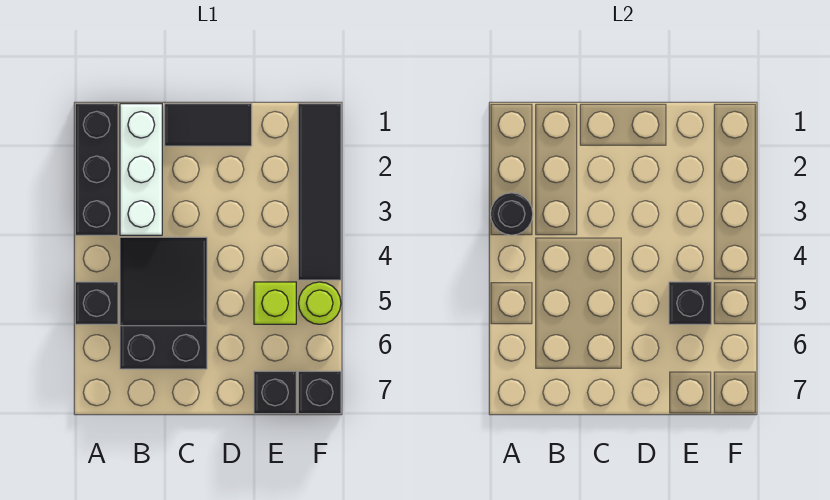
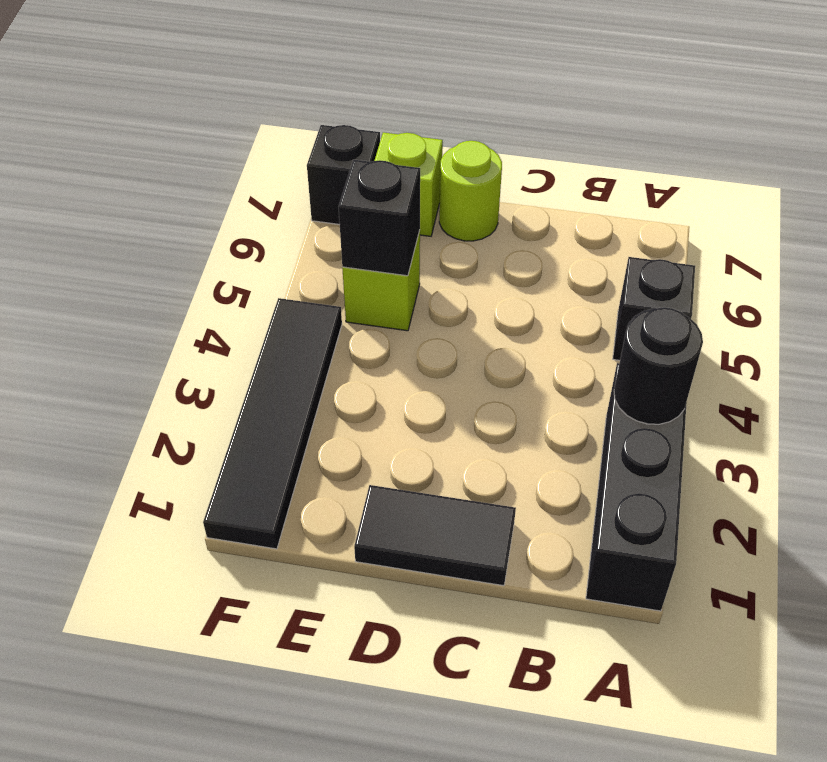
white 1x3 brick [120,104,162,235] -> none
black 2x3 slope [120,237,207,369] -> none
black 1x1 brick [254,371,296,414] -> lime 1x1 brick [374,132,443,236]
lime 1x1 round brick [299,282,341,324] -> lime 1x1 round brick moved to [439,141,502,241]

